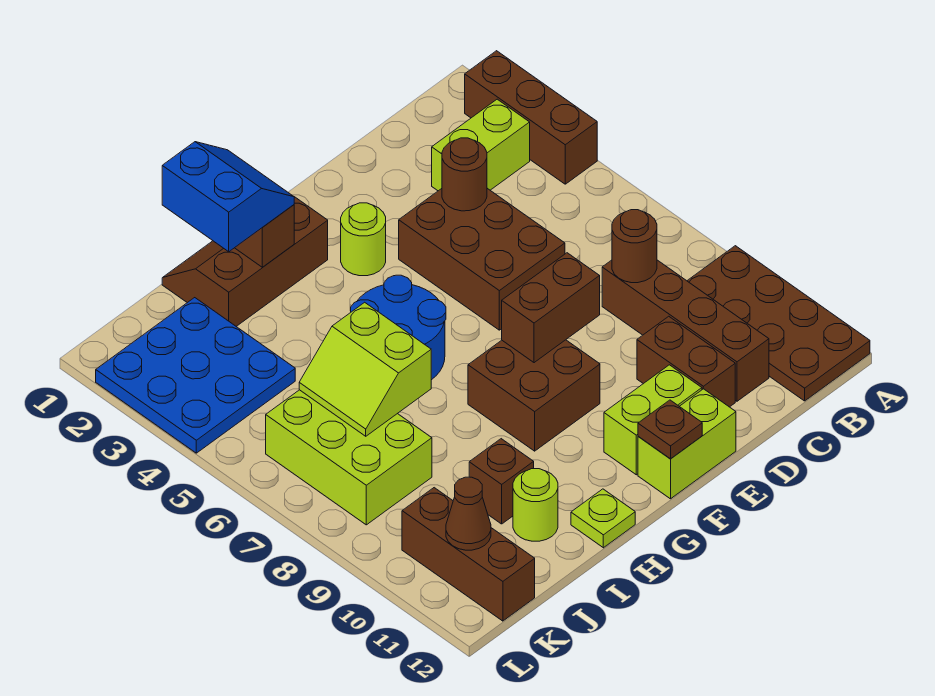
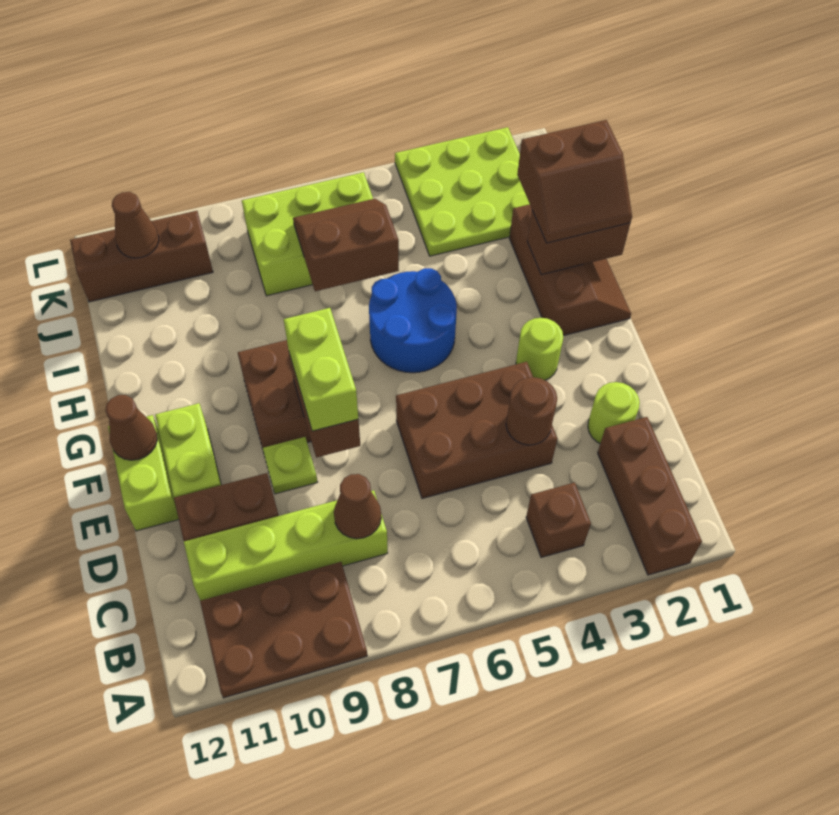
brown 1x3 brick [465,51,597,184] -> brown 1x3 brick turned to [598,417,702,575]
brown 2x4 plate [687,246,870,401] -> brown 2x3 plate [200,562,367,698]
lime 1x2 brick [432,99,530,191] -> lime 1x2 brick moved to [284,308,358,431]
brown 1x4 brick [602,260,769,401] -> lime 1x4 brick [184,490,388,601]
brown 1x1 round brick [612,210,657,283] -> brown 1x1 cone [334,474,381,539]
brown 1x1 plate [638,400,702,459] -> brown 1x1 cone [106,395,157,460]
blue 2x2 slope [162,142,294,252] -> brown 2x2 slope [517,120,632,243]
lime 1x1 plate [571,489,635,548] -> lime 1x1 plate moved to [263,437,317,494]
lime 2x2 slope [299,302,431,436] -> brown 2x2 slope [293,199,399,291]
brown 1x1 brick [469,439,534,524] -> brown 1x1 brick moved to [526,482,591,557]
lime 1x1 round brick [513,469,558,541] -> lime 1x1 round brick moved to [588,382,640,443]
blue 3x3 plate [96,298,295,453] -> lime 3x3 plate [395,127,530,256]

